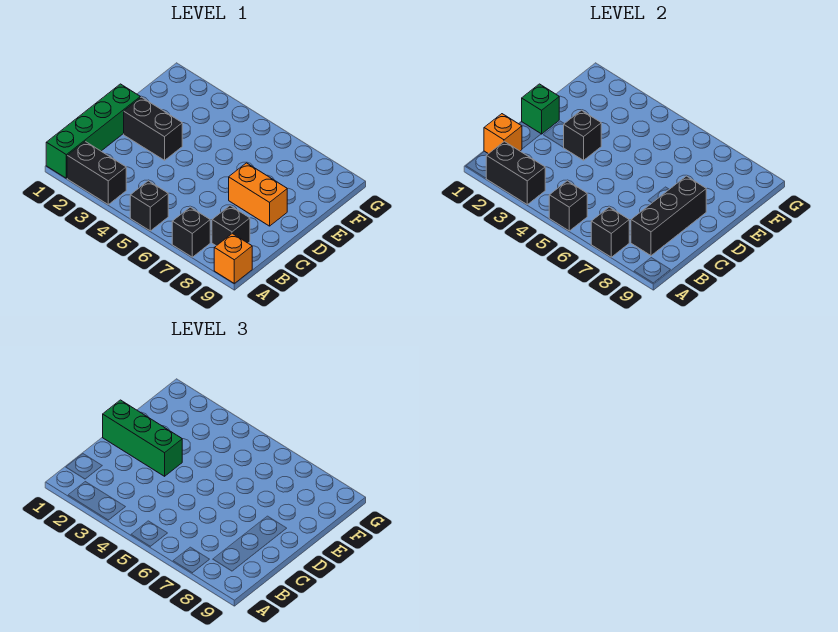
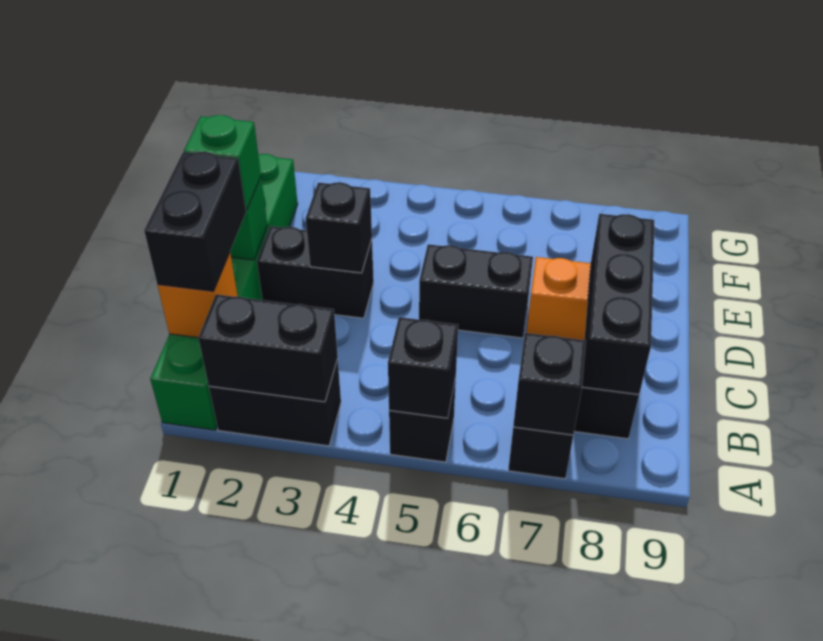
green 1x4 brick [46,84,140,178] -> green 1x6 brick [150,154,298,430]
orange 1x1 brick [214,234,252,283] -> none
none -> black 1x2 brick [144,152,246,291]
green 1x3 brick [103,400,182,476] -> green 1x1 brick [184,115,261,210]
none -> black 1x2 brick [419,244,533,338]

